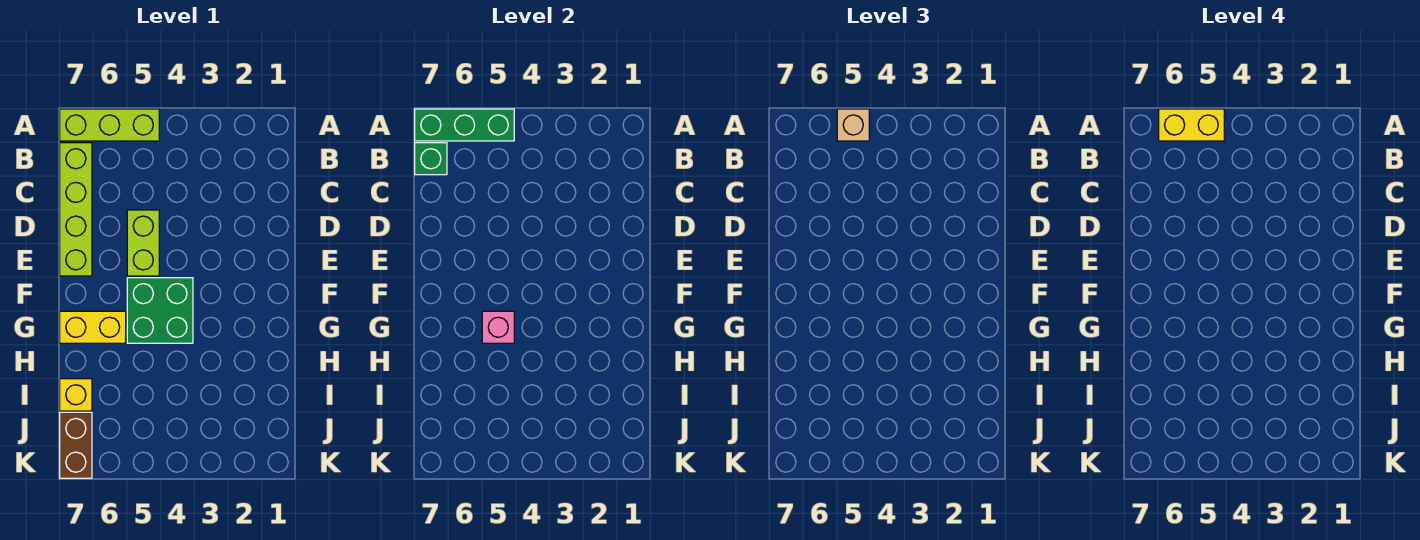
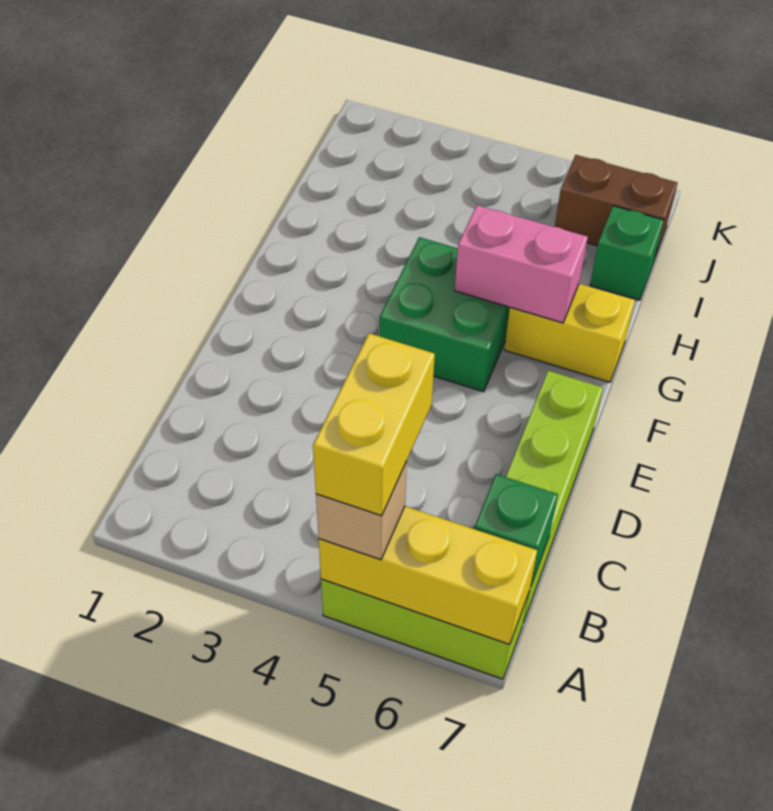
green 1x3 brick [415,109,514,141] -> yellow 1x3 brick [319,506,537,644]
yellow 1x2 brick [1159,109,1224,141] -> yellow 1x2 brick turned to [313,333,435,516]
lime 1x2 brick [127,210,159,276] -> none
pink 1x1 brick [482,311,514,343] -> pink 1x2 brick [455,205,588,323]
yellow 1x1 brick [60,379,92,411] -> green 1x1 brick [590,206,664,300]
brown 1x2 brick [60,412,92,478] -> brown 1x2 brick turned to [555,155,677,260]

